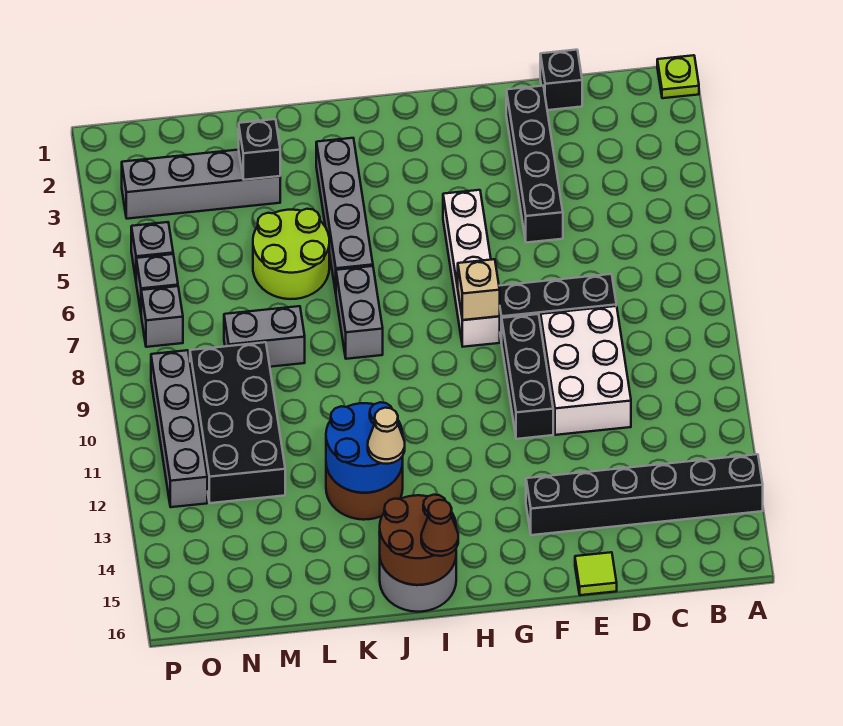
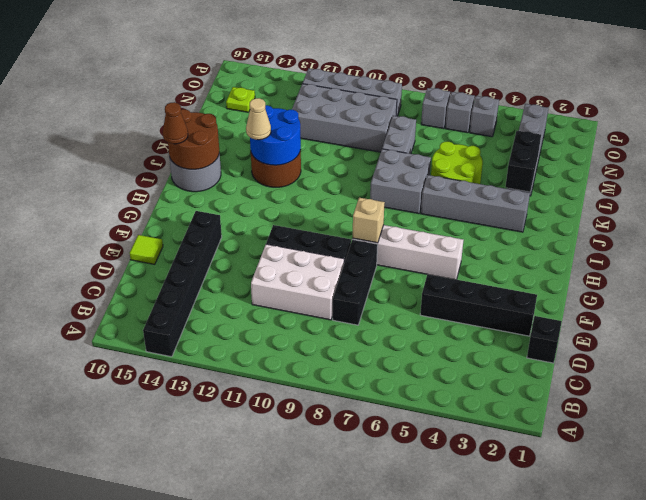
lime 1x1 plate [657,55,699,98] -> lime 1x1 plate moved to [226,87,255,112]
grey 1x2 brick [336,266,383,359] -> grey 2x2 brick [370,149,431,214]
black 1x1 brick [239,119,280,180] -> black 1x2 brick [505,131,541,192]
black 2x4 brick [190,342,285,503] -> grey 2x4 brick [292,84,397,152]

